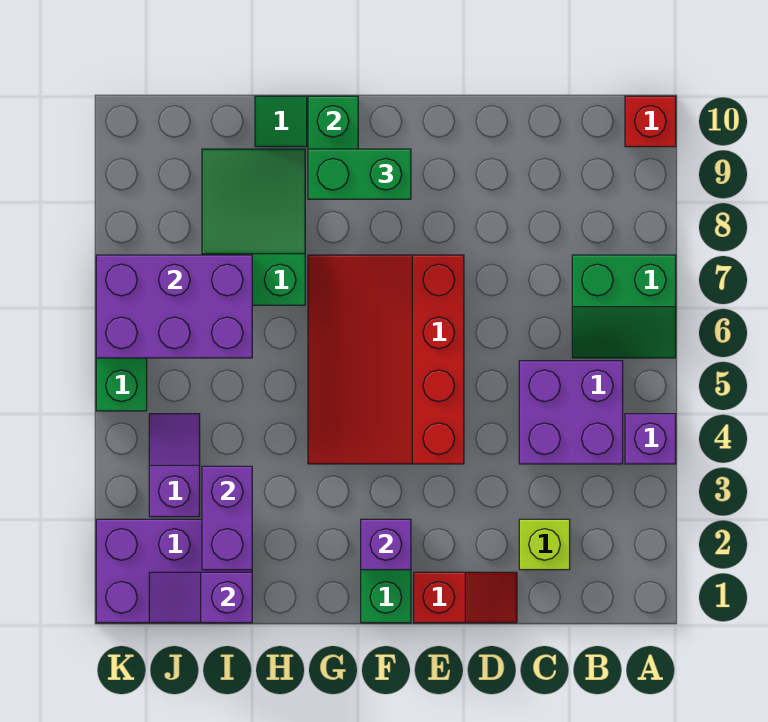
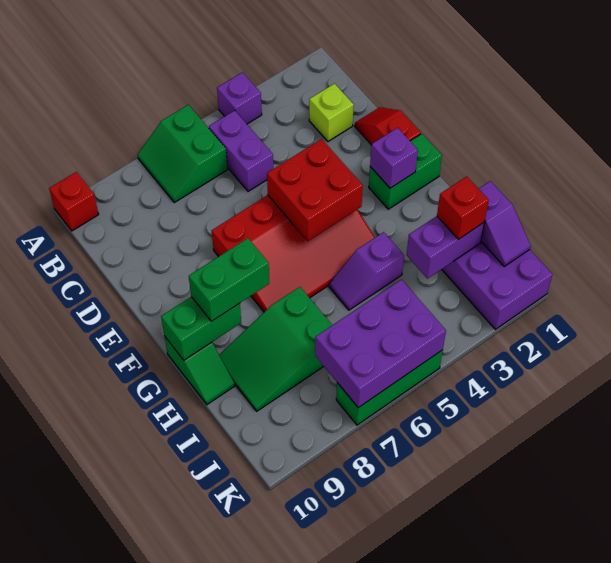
green 2x2 slope [572,255,676,358] -> green 2x2 slope turned to [137,105,228,202]
purple 2x2 brick [519,361,623,464] -> purple 1x2 brick [209,110,273,191]
none -> red 2x2 brick [267,139,363,241]
green 1x2 brick [308,149,411,199] -> green 1x2 brick turned to [189,238,269,321]
none -> red 1x1 brick [437,176,489,239]
purple 2x3 brick [96,255,252,358] -> purple 2x3 brick turned to [315,280,446,408]
purple 1x2 slope [149,414,200,517] -> purple 1x2 slope moved to [329,232,404,310]

